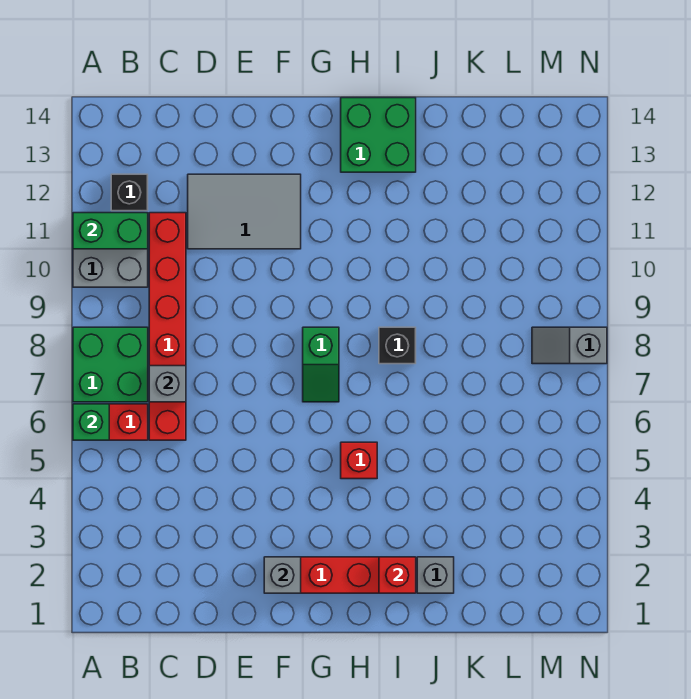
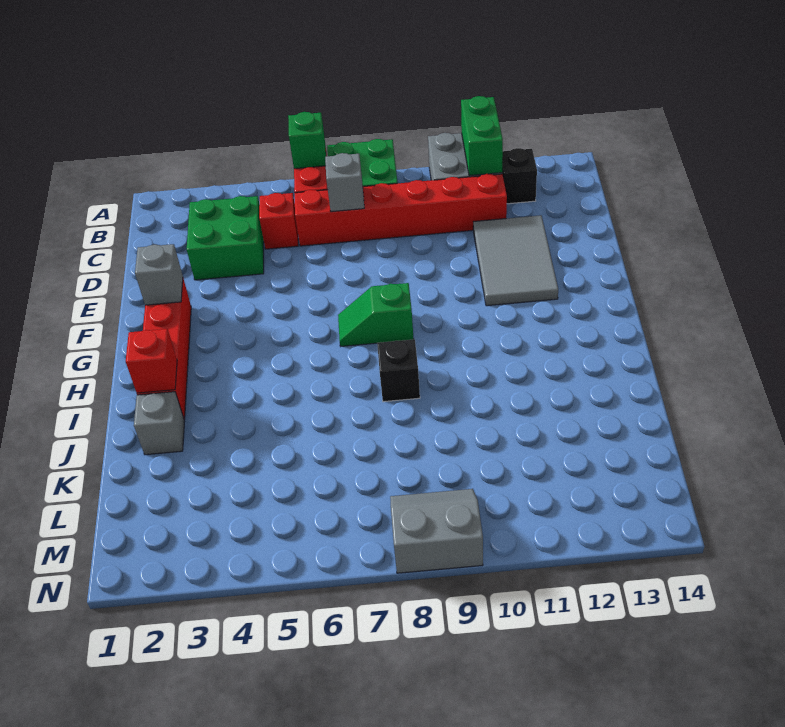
red 1x1 brick [341,442,377,479] -> red 1x1 brick moved to [259,193,298,249]
green 2x2 brick [341,98,416,172] -> green 2x2 brick moved to [187,196,264,280]
grey 1x2 slope [532,327,607,364] -> grey 2x2 slope [390,489,483,573]

